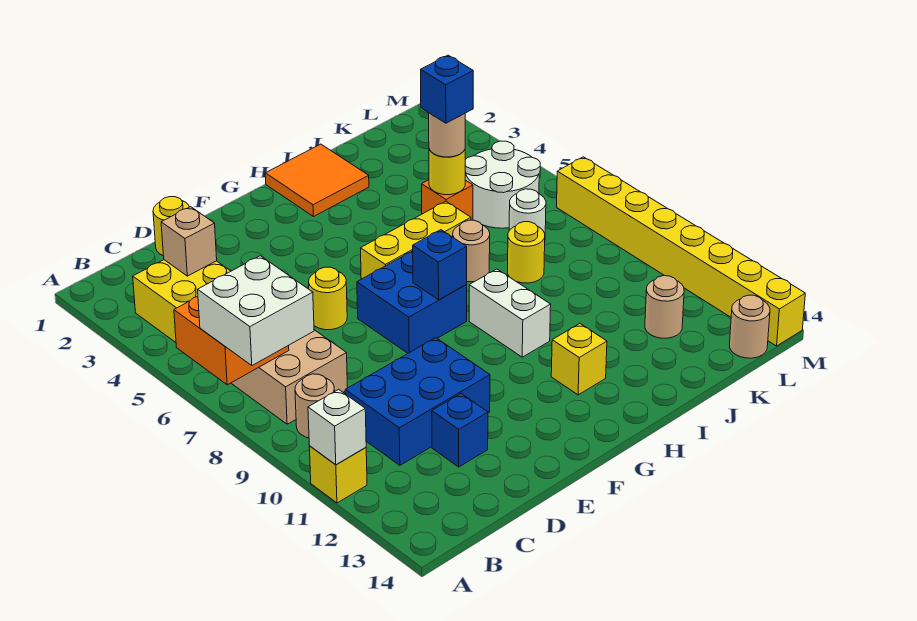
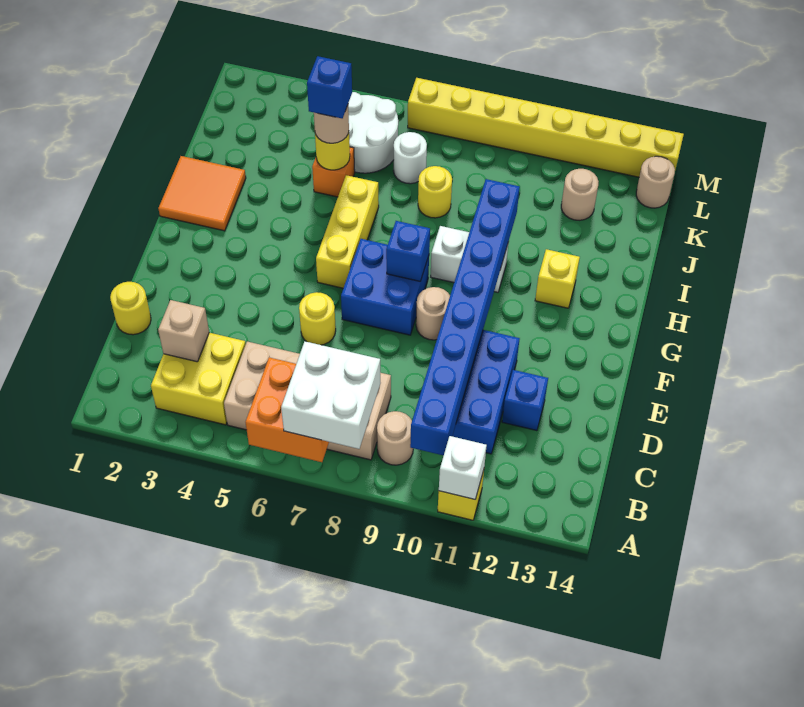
none -> blue 1x8 brick [410,179,520,456]
tan 1x1 round brick [453,220,490,282] -> tan 1x1 round brick moved to [416,287,450,340]

